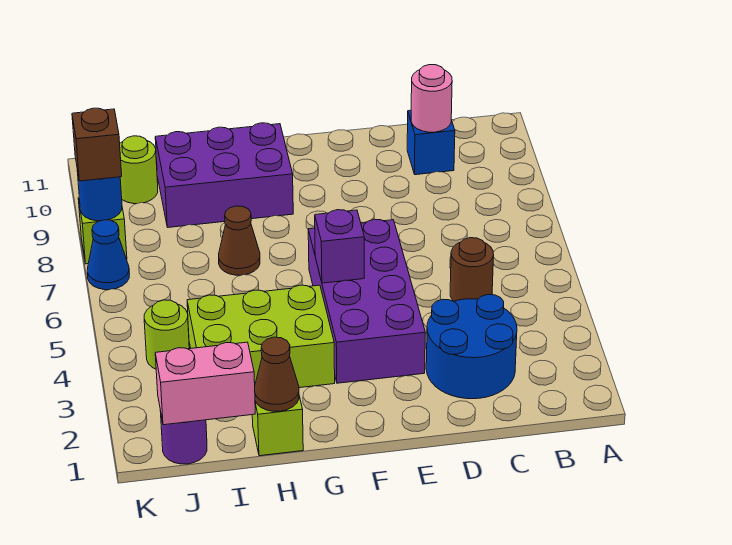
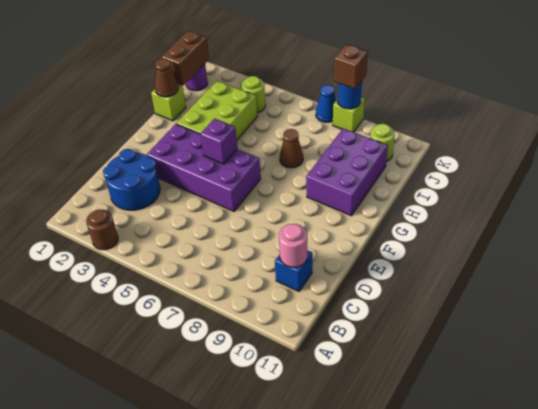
brown 1x1 round brick [450,238,494,301] -> brown 1x1 round brick moved to [86,209,118,250]
pink 1x2 brick [155,342,255,425] -> brown 1x2 brick [161,31,209,85]

